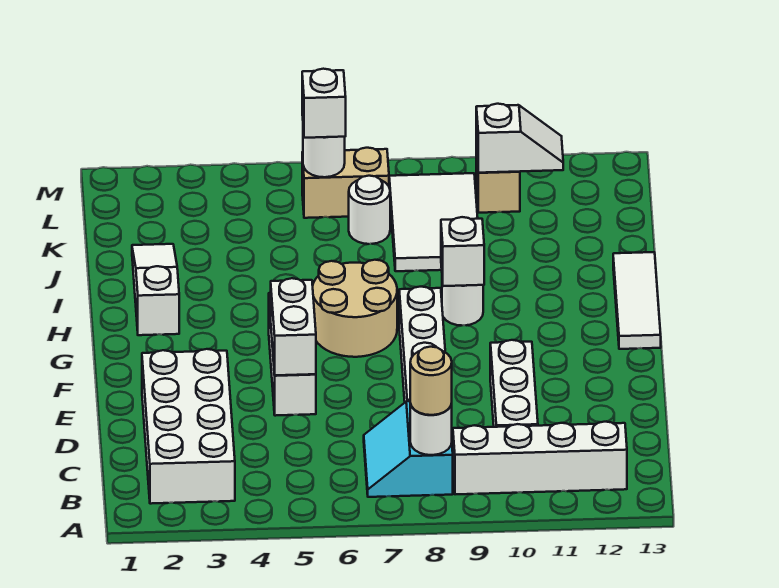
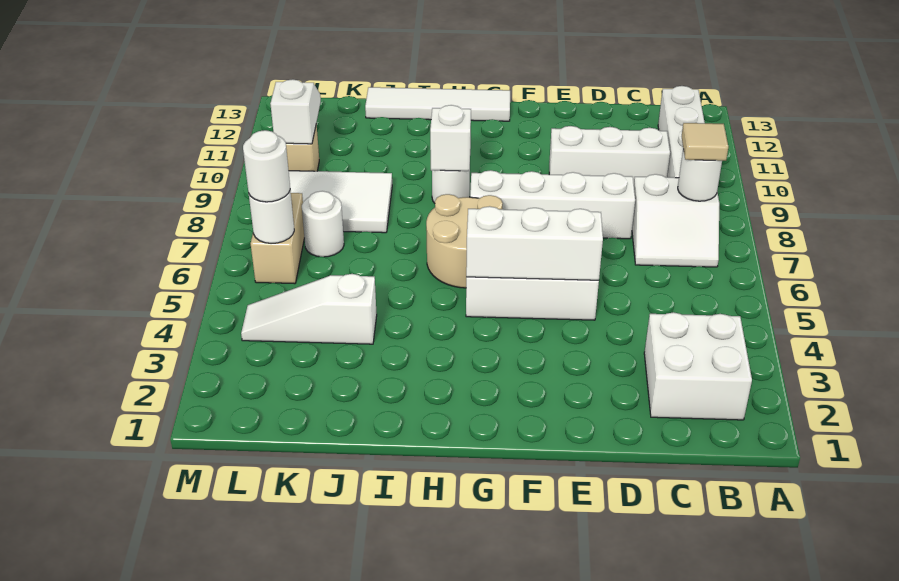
white 2x4 brick [142,349,235,504] -> white 2x2 brick [644,312,752,420]
cyan 2x2 slope [364,401,453,497] -> white 2x2 slope [632,174,719,267]
tan 1x1 round brick [410,347,452,415] -> tan 1x1 tile [682,123,728,161]
white 1x2 brick [271,278,316,375] -> white 1x3 brick [466,206,603,280]
white 1x3 tile [613,252,661,349] -> white 1x4 tile [365,87,510,121]
white 1x3 slope [132,244,179,335] -> white 1x3 slope moved to [241,274,377,344]
white 1x1 brick [302,69,346,138] -> white 1x1 round brick [243,130,290,202]

